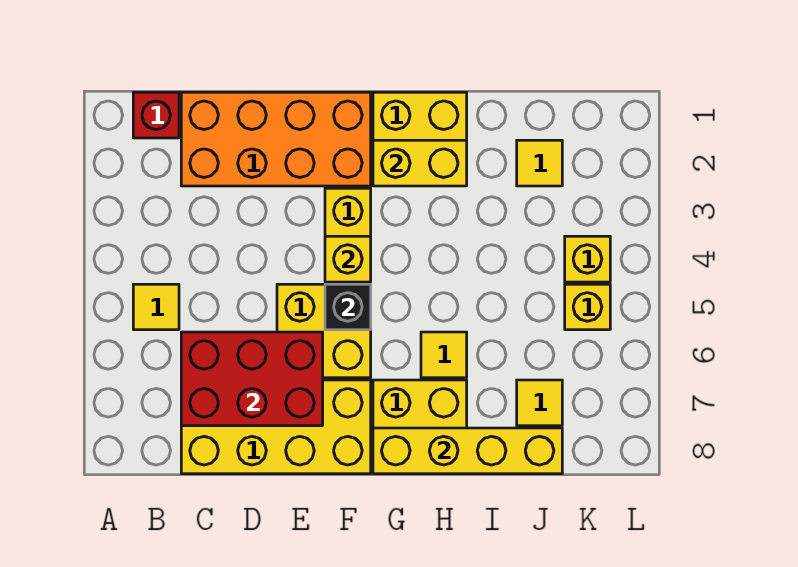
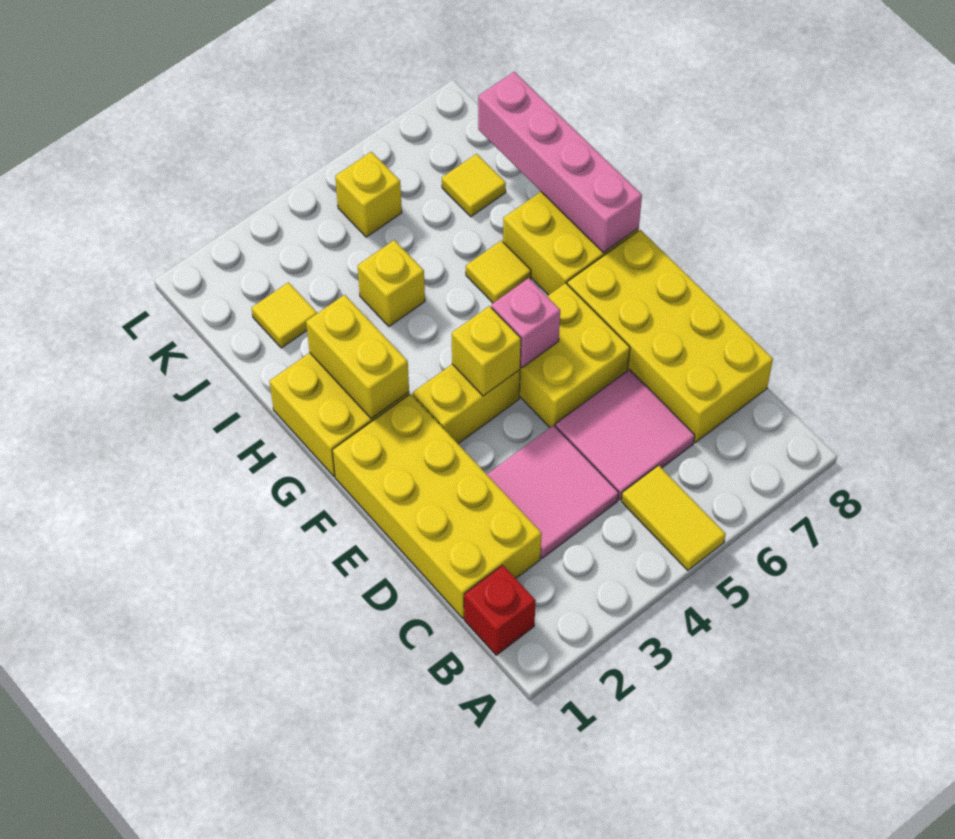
yellow 1x1 tile [133,284,179,330] -> yellow 1x2 tile [621,465,726,570]
orange 2x4 brick [181,92,371,186] -> yellow 2x4 brick [332,394,542,618]
none -> pink 2x2 tile [487,425,619,558]
none -> pink 2x2 tile [555,370,695,500]
red 2x3 brick [181,332,323,426] -> none
black 1x1 brick [325,284,371,330] -> pink 1x1 brick [491,278,560,368]
yellow 1x4 brick [373,428,562,474] -> pink 1x4 brick [478,72,642,253]
yellow 1x1 brick [565,236,610,282] -> yellow 1x1 brick moved to [358,240,425,326]

